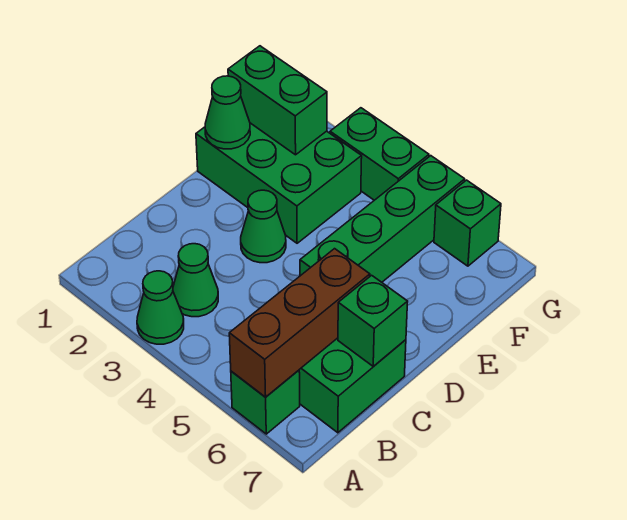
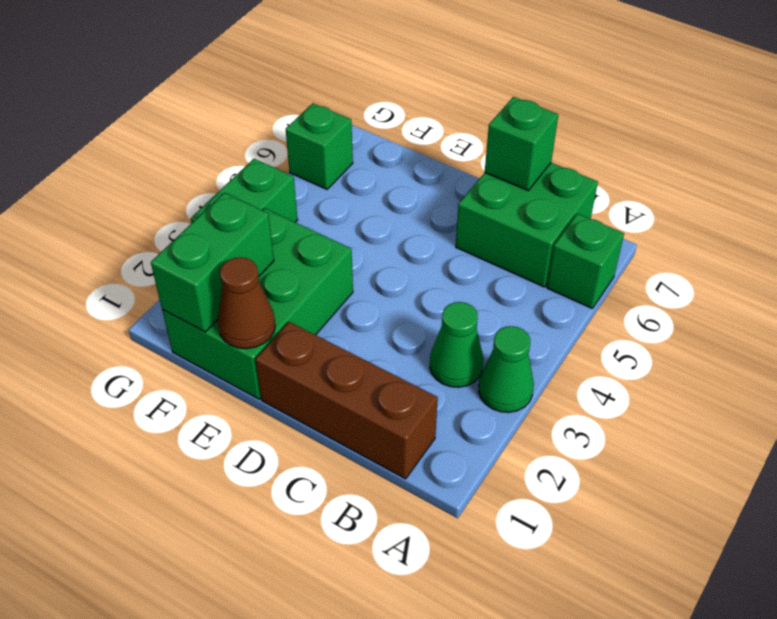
brown 1x3 brick [229,249,370,397] -> brown 1x3 brick moved to [255,322,438,479]
green 1x1 cone [241,190,286,263] -> none
green 1x4 brick [300,156,465,282] -> none
green 1x1 cone [205,76,250,149] -> brown 1x1 cone [218,257,275,349]

